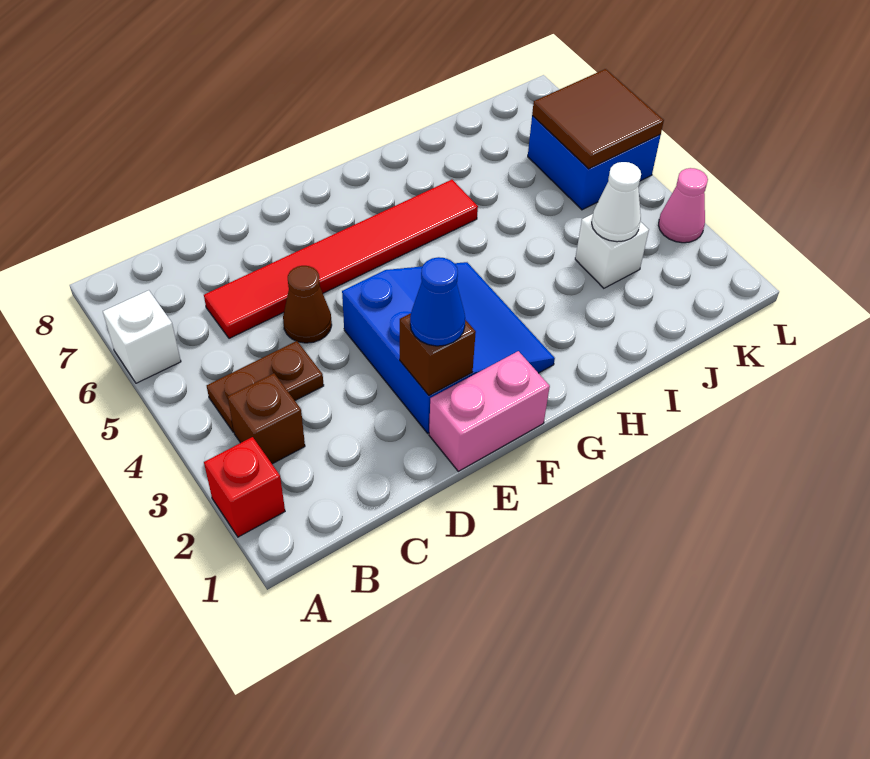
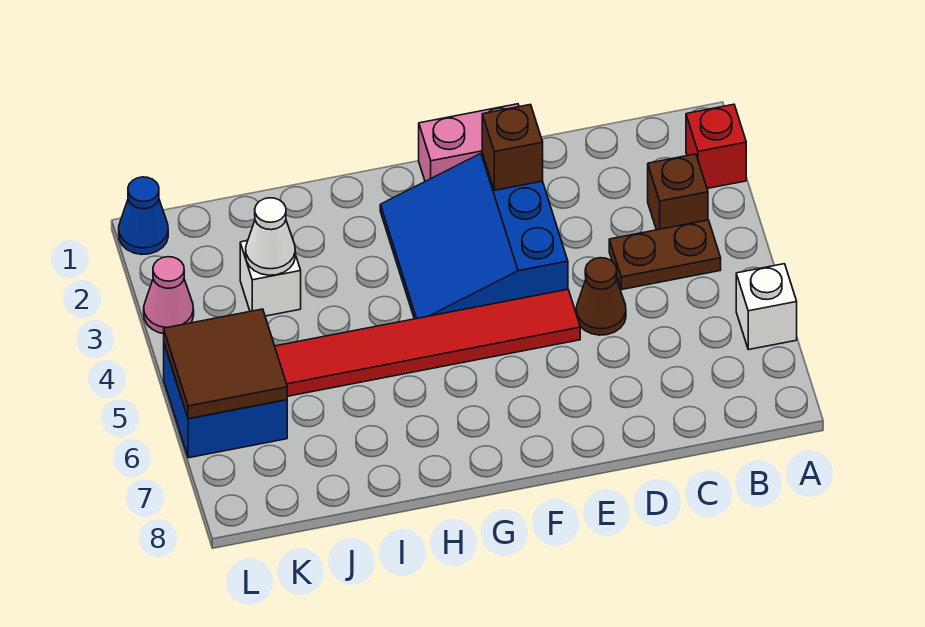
red 1x6 tile [204,180,478,338] -> red 1x6 tile moved to [275,289,580,396]
blue 1x1 cone [410,257,465,346] -> blue 1x1 cone moved to [119,177,168,254]

